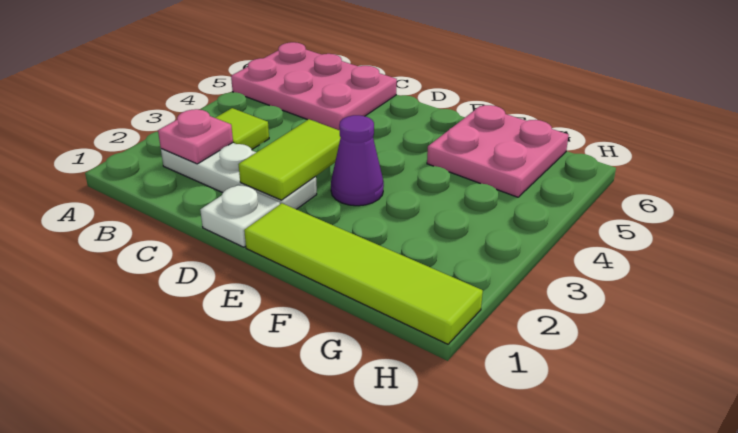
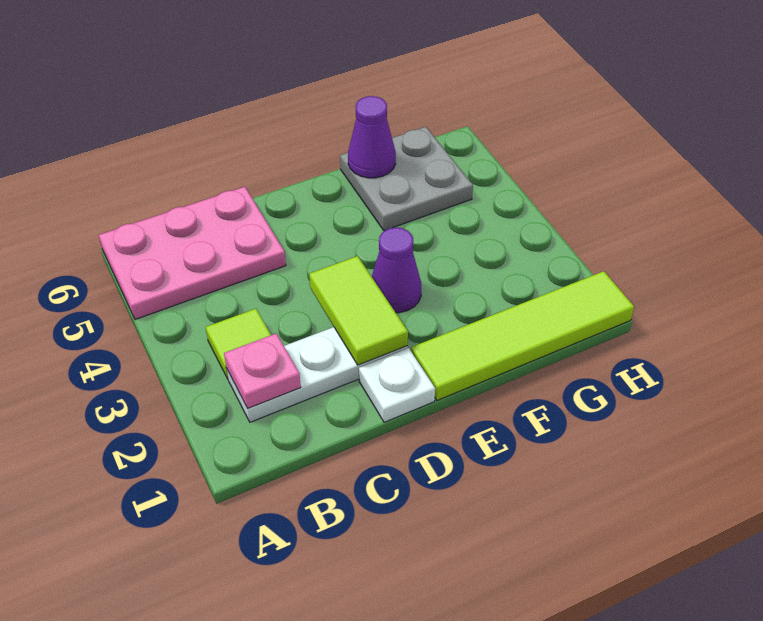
pink 2x2 plate [427,105,569,197] -> grey 2x2 plate [340,127,473,231]
none -> purple 1x1 cone [348,96,396,178]

